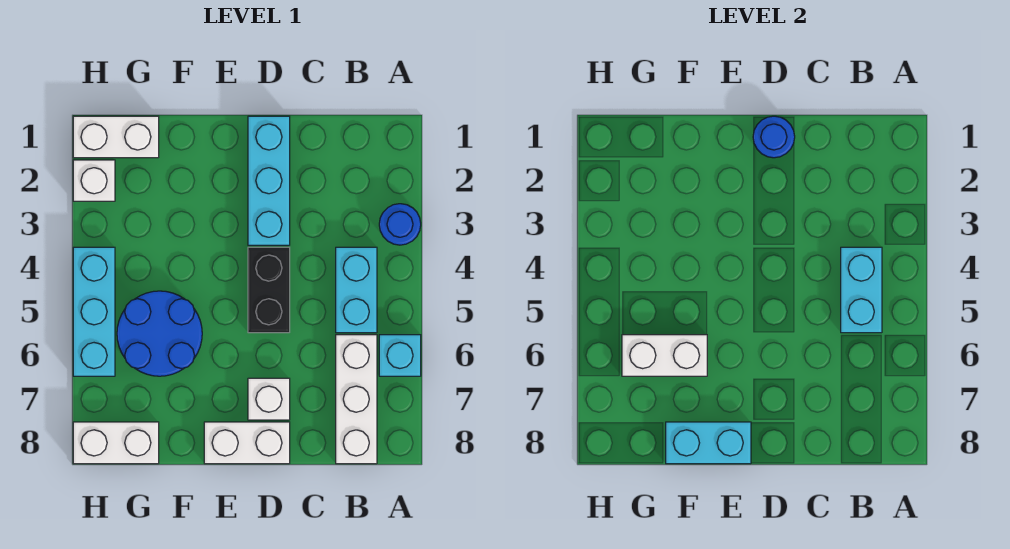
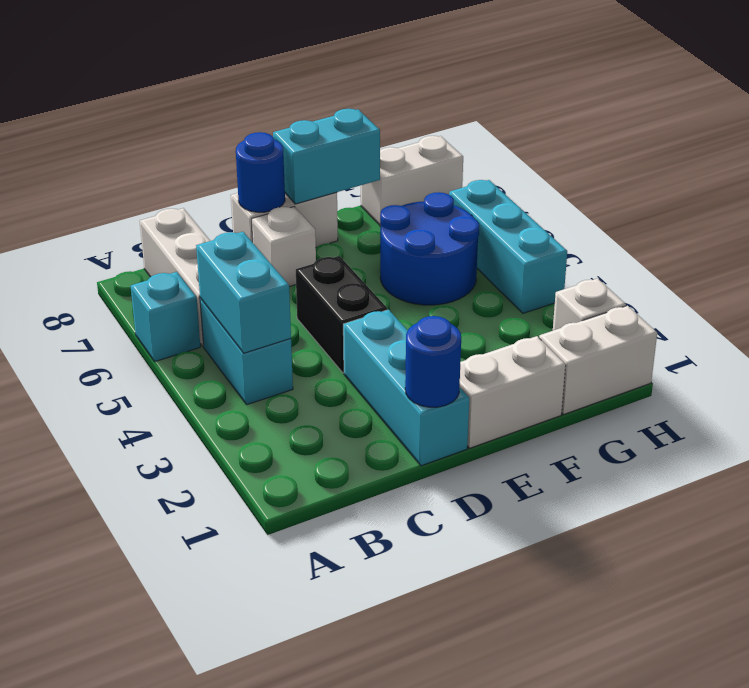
blue 1x1 round brick [379,204,421,245] -> blue 1x1 round brick moved to [236,132,285,212]
white 1x2 brick [622,335,707,376] -> white 1x2 brick moved to [460,336,566,448]

